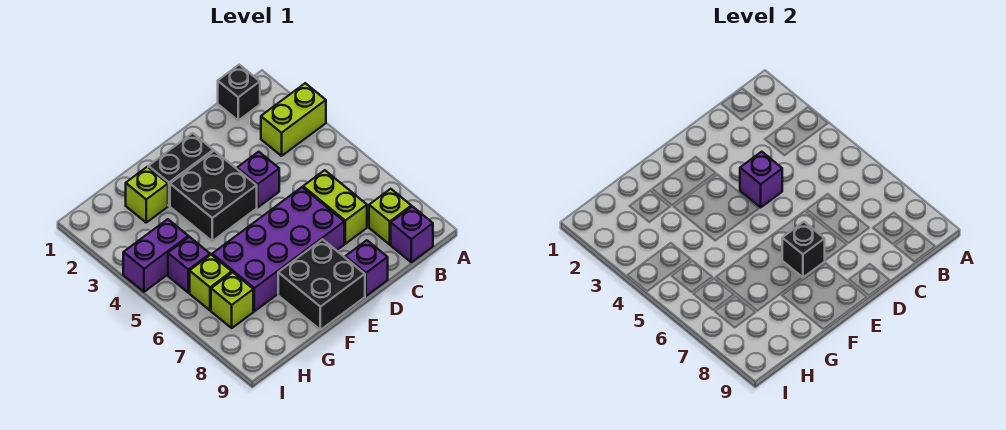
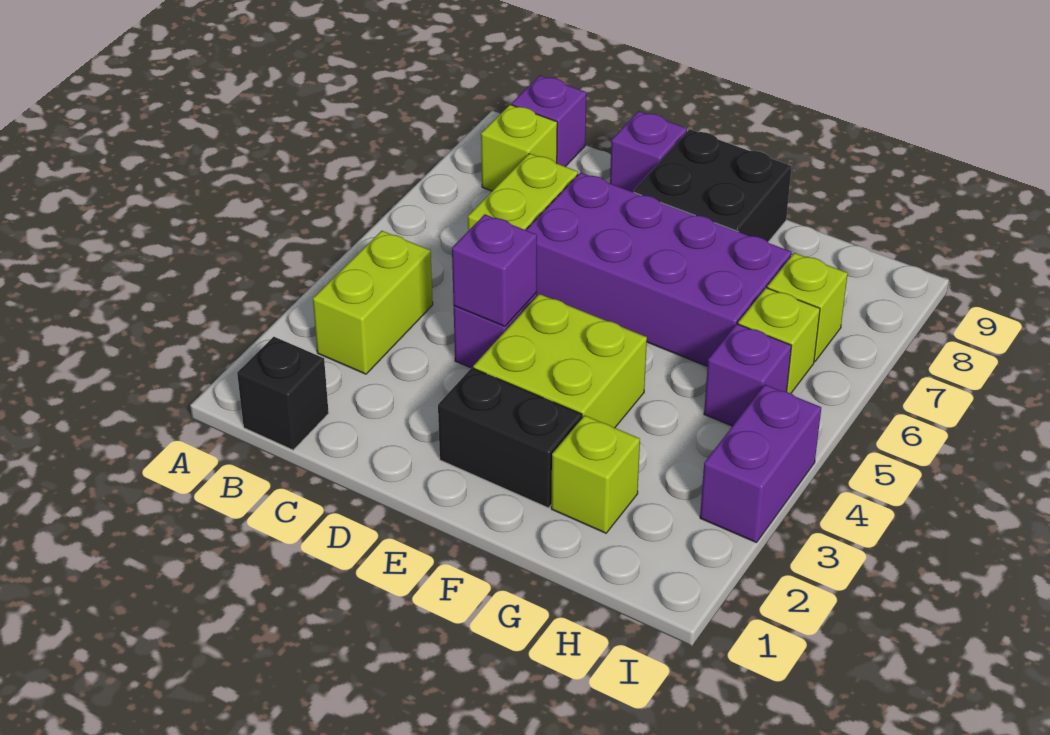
lime 1x2 brick [261,83,326,156] -> lime 1x2 brick turned to [313,231,433,374]
black 2x2 brick [170,151,257,241] -> lime 2x2 brick [473,294,647,428]
black 1x1 brick [782,222,825,278] -> none
purple 1x2 brick [123,219,188,292] -> purple 1x2 brick turned to [700,385,821,543]

